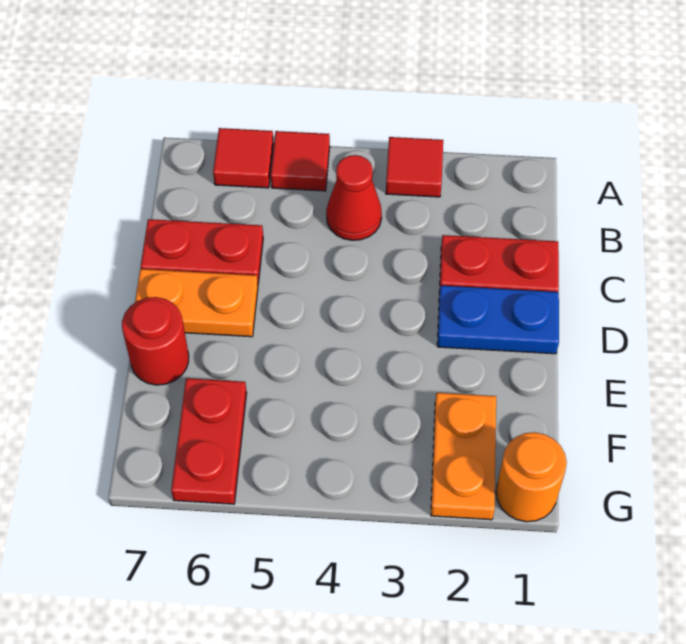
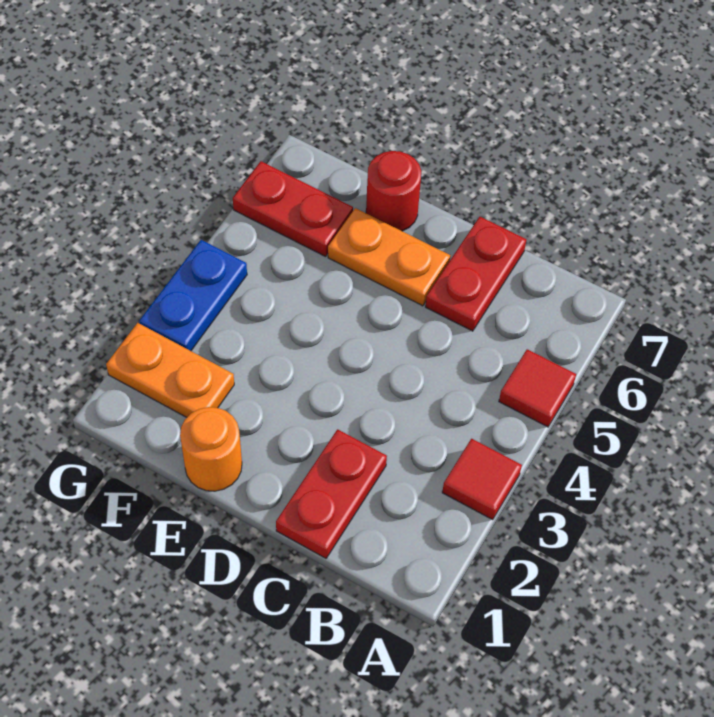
red 1x1 tile [213,128,274,188] -> none
red 1x1 cone [326,155,382,240] -> none
blue 1x2 plate [437,286,559,354] -> blue 1x2 plate moved to [139,240,247,351]
orange 1x2 plate [135,269,258,337] -> orange 1x2 plate turned to [328,208,450,306]
orange 1x1 round brick [496,432,567,522] -> orange 1x1 round brick moved to [180,407,242,491]

